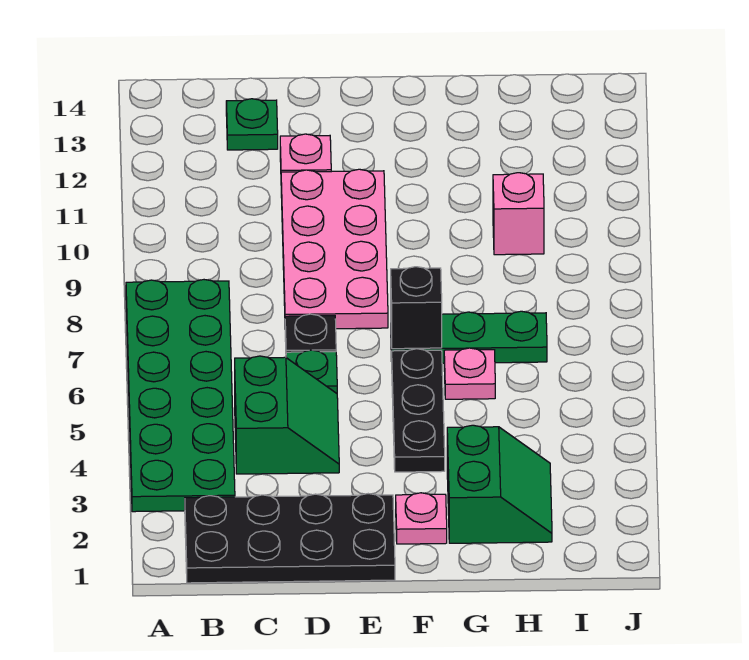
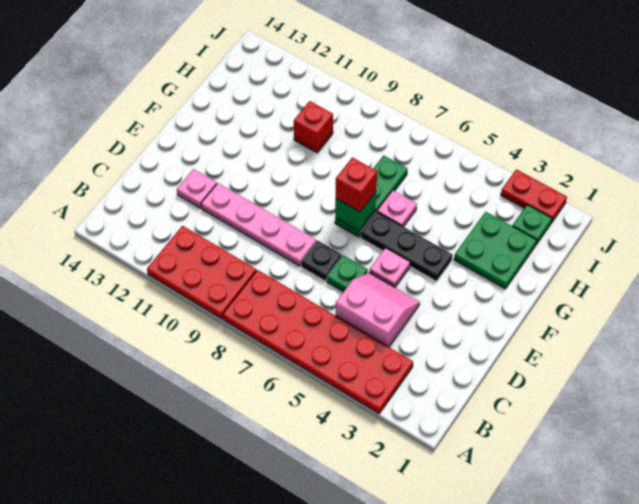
green 2x6 plate [126,280,235,512] -> red 2x6 plate [222,270,413,414]
none -> red 2x3 plate [147,226,256,319]
black 2x4 plate [185,494,395,583] -> none
green 2x2 slope [235,356,339,474] -> pink 2x2 slope [336,273,420,347]
green 1x1 plate [226,99,278,150] -> green 1x1 plate moved to [512,205,552,244]
pink 2x4 plate [281,169,388,329] -> pink 1x4 plate [201,183,316,266]
pink 1x1 plate [396,493,447,544] -> pink 1x1 plate moved to [370,248,410,287]
black 1x1 brick [391,267,442,349] -> green 1x1 brick [335,192,376,231]
none -> red 1x1 brick [336,157,377,212]
green 2x2 slope [447,425,552,543] -> green 2x2 plate [454,212,537,289]
pink 1x1 brick [493,173,544,255] -> red 1x1 brick [294,101,333,153]
none -> red 1x2 plate [501,170,567,223]

